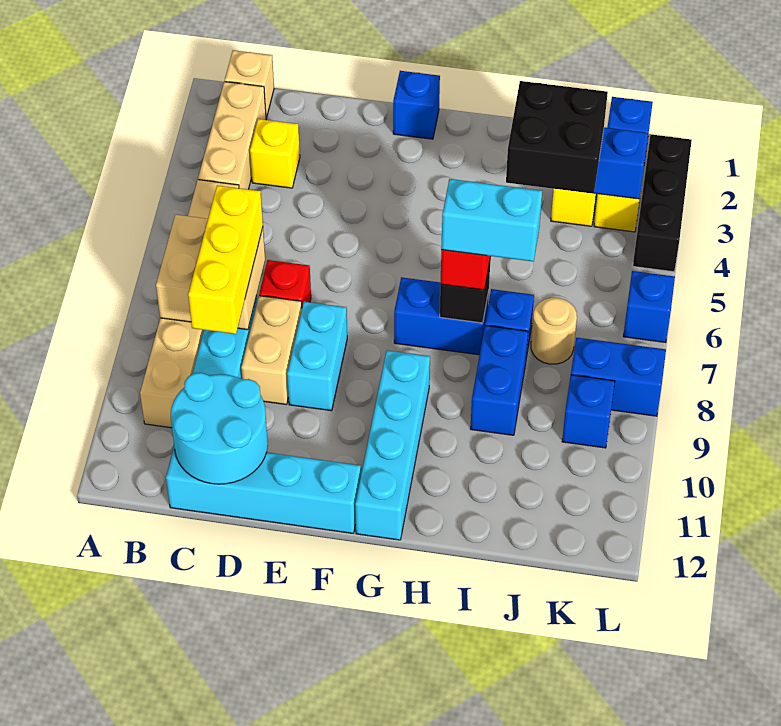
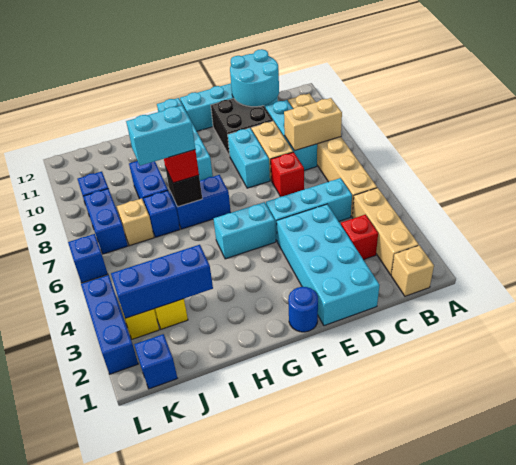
tan 2x2 brick [156,215,265,330] -> tan 1x2 brick [284,98,342,151]
yellow 1x1 brick [250,119,300,188] -> red 1x1 brick [341,215,378,260]
none -> cyan 1x3 brick [266,178,352,241]
yellow 1x3 brick [188,185,263,334] -> none
none -> cyan 2x4 brick [277,204,380,326]
blue 1x1 brick [393,71,440,139] -> blue 1x1 round brick [288,287,318,332]
none -> cyan 1x2 brick [213,202,276,259]
black 2x2 brick [506,81,608,194] -> black 2x2 brick moved to [211,99,273,156]
tan 1x1 round brick [531,298,577,364] -> tan 1x1 brick [117,198,154,246]
blue 1x2 brick [571,338,666,416] -> blue 1x2 brick turned to [83,189,128,254]
black 1x3 brick [633,134,692,272] -> blue 1x3 brick [81,275,138,374]

